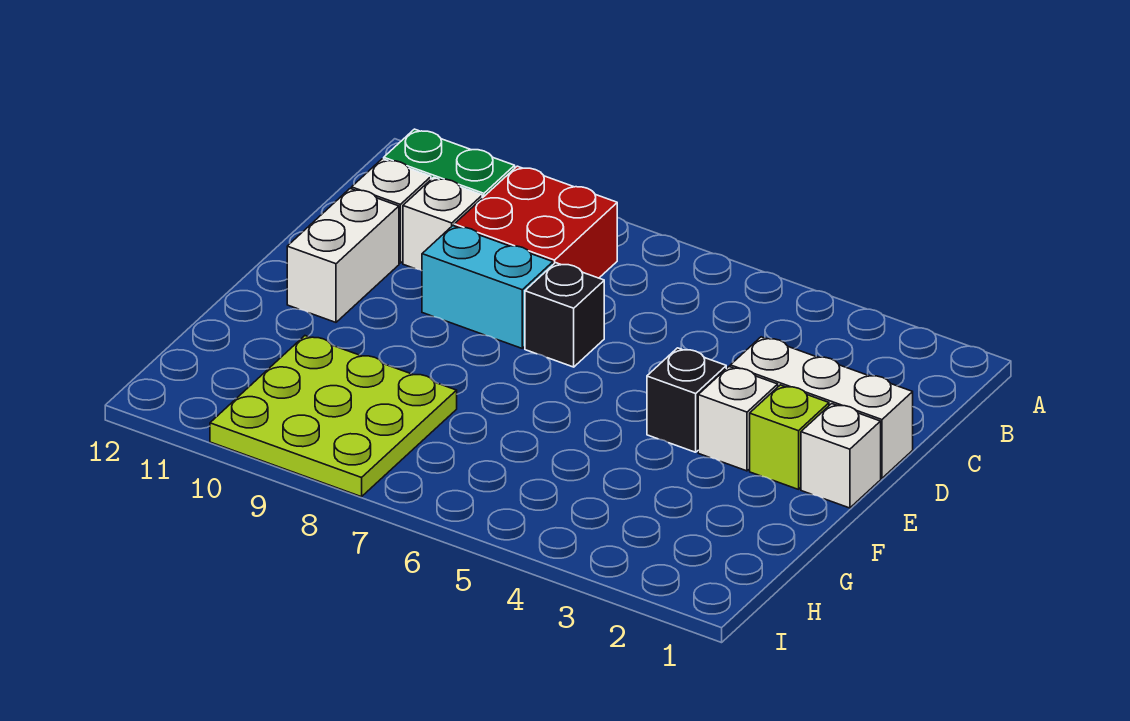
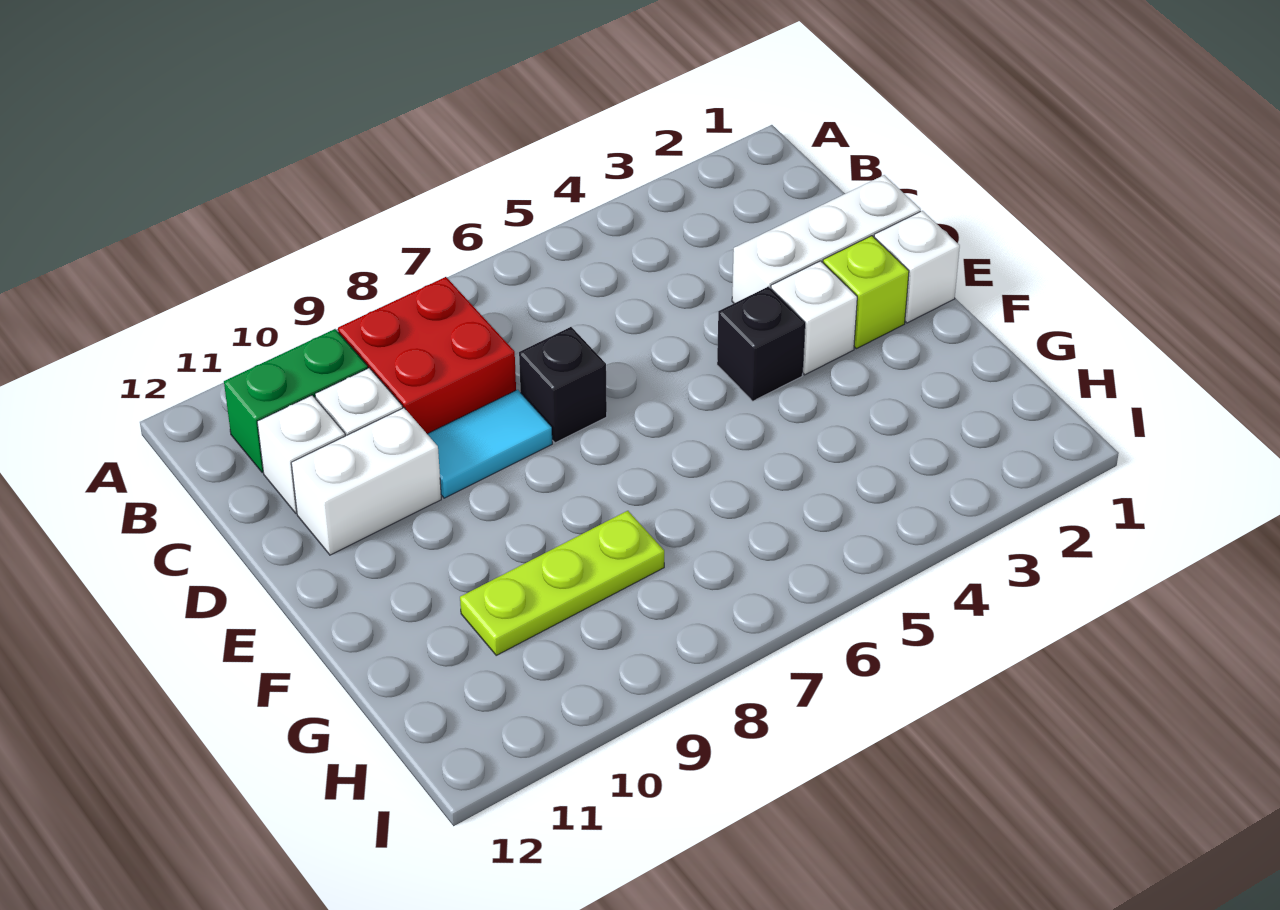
cyan 1x2 brick [422,226,553,348] -> cyan 1x2 tile [428,390,552,498]
white 1x2 brick [287,189,399,322] -> white 1x2 brick turned to [291,408,441,555]
lime 3x3 plate [210,336,457,497] -> lime 1x3 plate [460,511,664,655]

